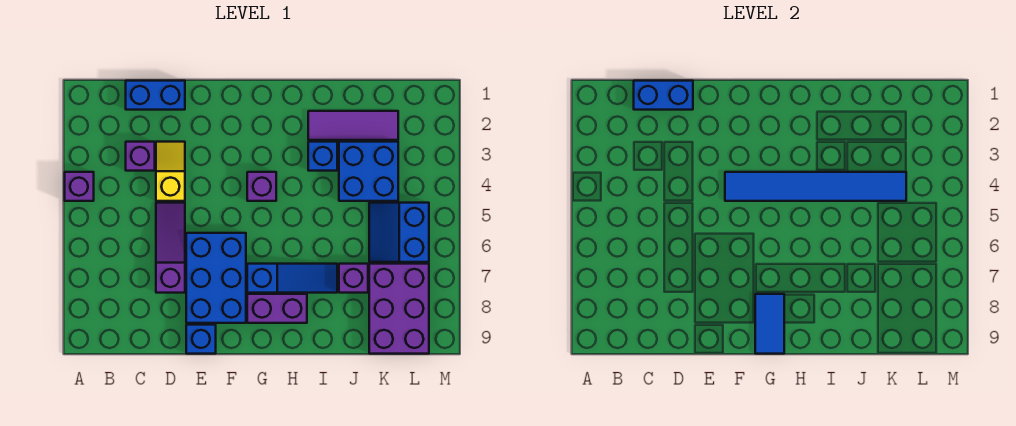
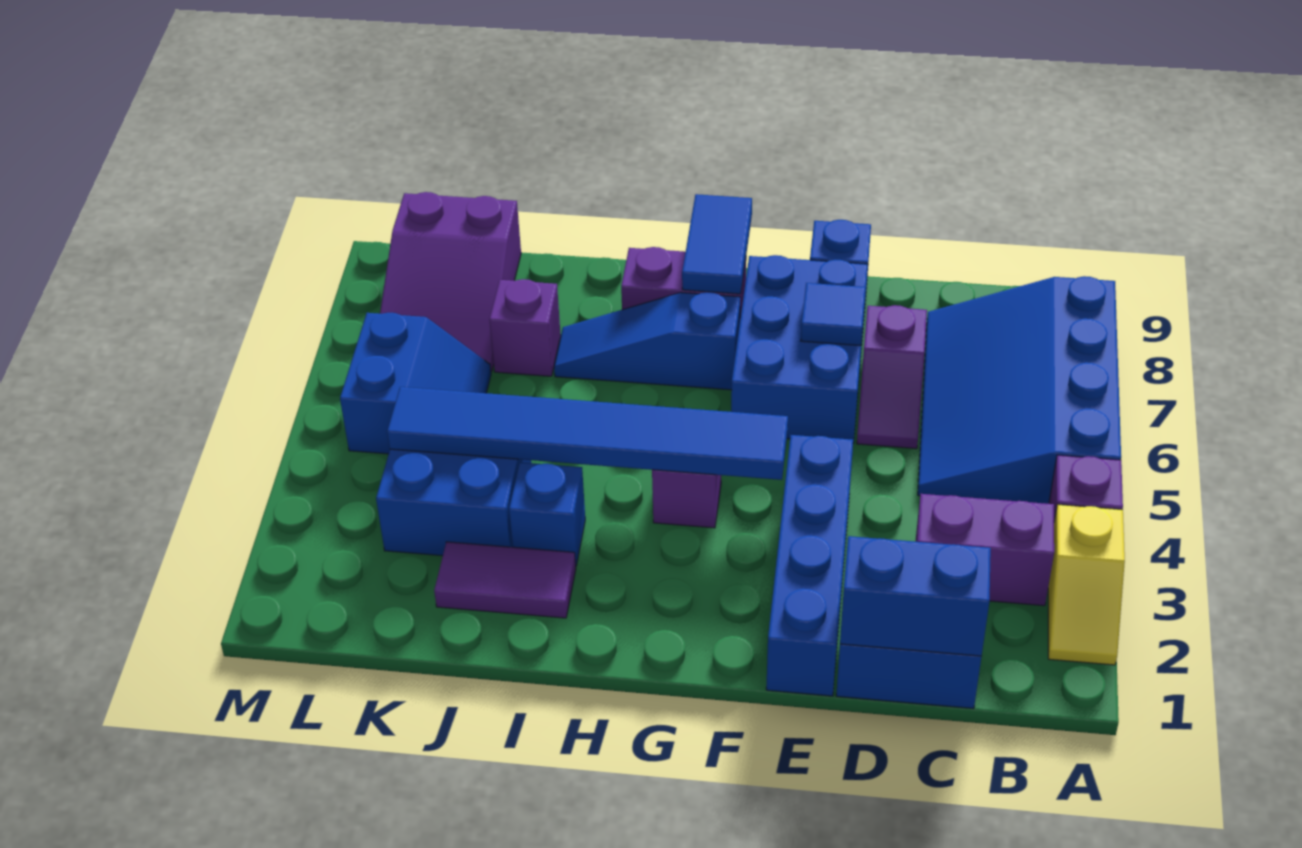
none -> blue 3x4 slope [918,276,1121,504]
purple 1x1 brick [126,142,155,171] -> purple 1x2 brick [915,494,1054,606]
yellow 1x2 slope [156,142,185,201] -> yellow 1x2 slope moved to [1048,505,1125,665]
purple 1x3 slope [156,203,185,293] -> purple 1x2 slope [857,305,927,449]
none -> blue 1x4 brick [766,435,853,696]
none -> blue 1x1 tile [801,283,866,346]
purple 1x3 tile [308,111,398,140] -> purple 1x2 tile [434,542,576,618]
purple 2x3 brick [369,264,429,354] -> purple 2x3 slope [380,192,521,372]

